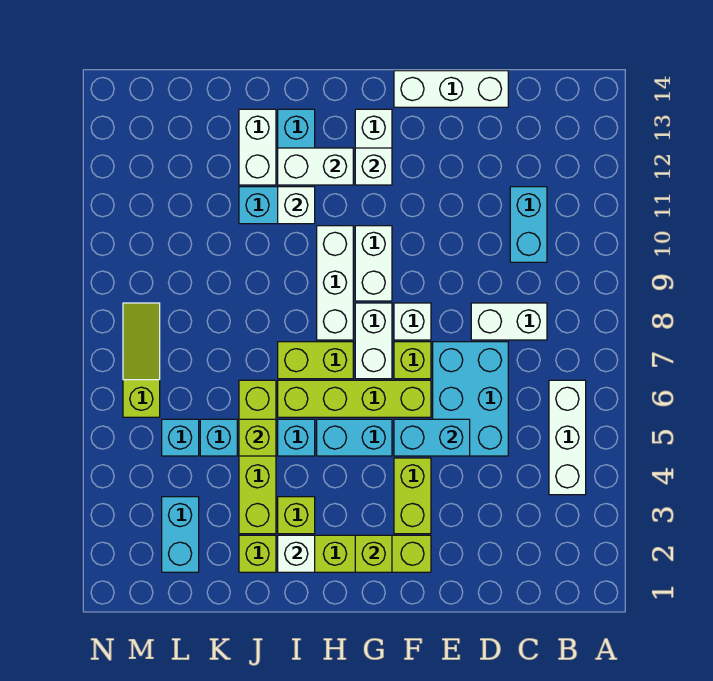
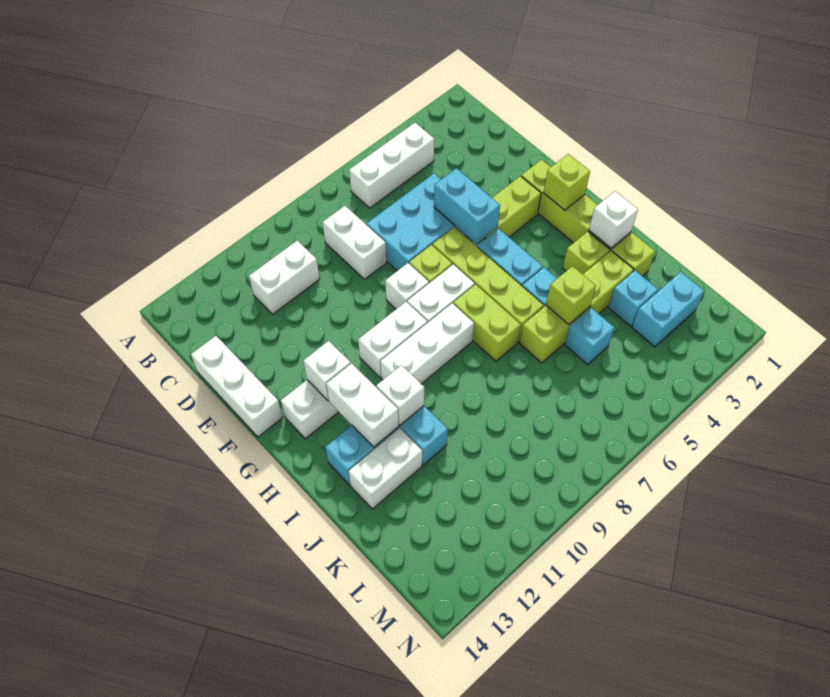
cyan 1x2 brick [510,187,547,262] -> white 1x2 brick [249,241,320,314]
cyan 1x1 brick [162,419,199,456] -> cyan 1x1 brick moved to [608,271,658,326]
lime 1x3 slope [123,303,160,417] -> none

